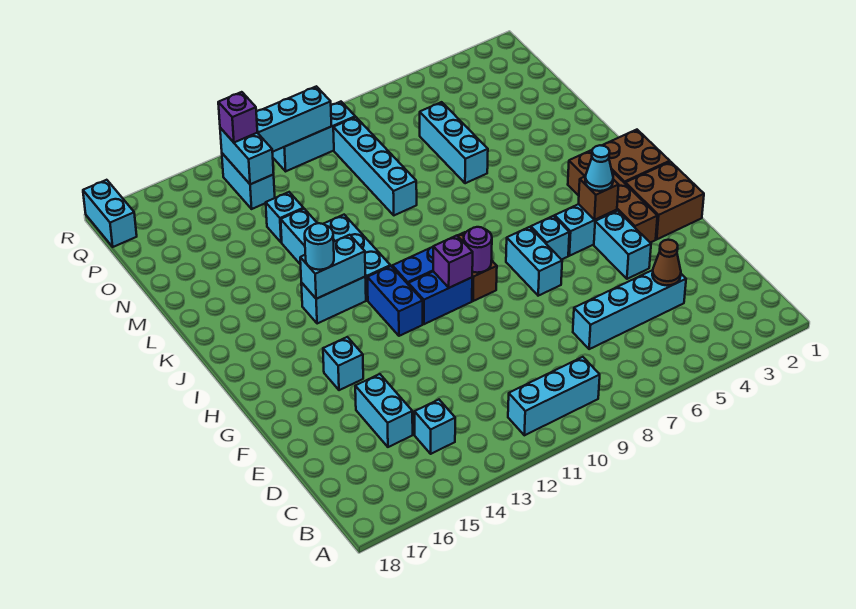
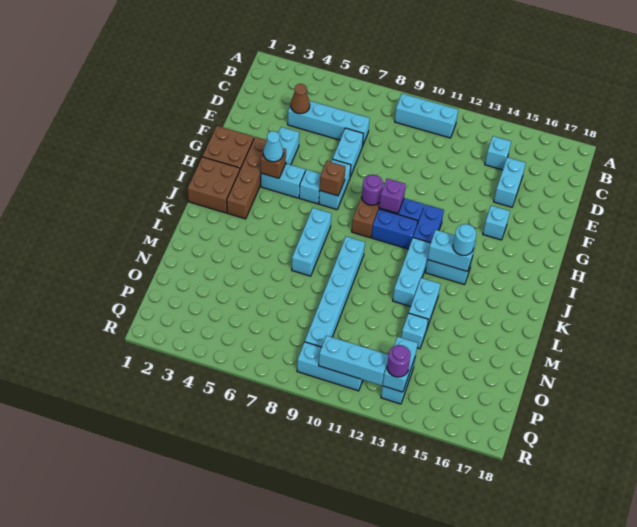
none -> brown 1x1 brick [320,161,345,196]
cyan 1x3 brick [420,102,488,183] -> cyan 1x3 brick moved to [292,208,331,276]
cyan 1x4 brick [333,117,417,215] -> cyan 1x6 brick [305,236,365,347]
purple 1x1 brick [218,92,257,142] -> purple 1x1 round brick [387,345,411,377]
cyan 1x2 brick [83,180,137,247] -> cyan 1x2 brick moved to [333,128,363,177]

